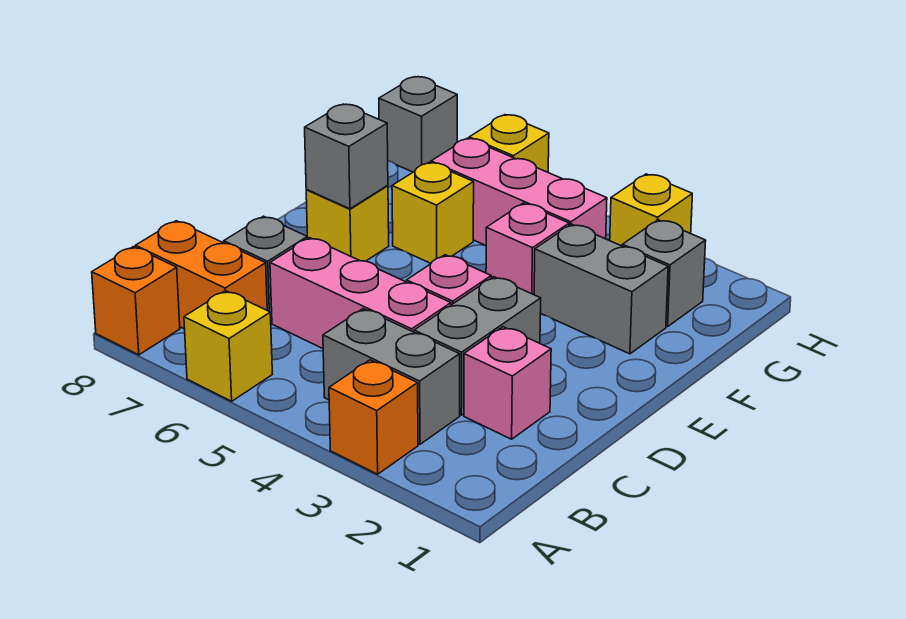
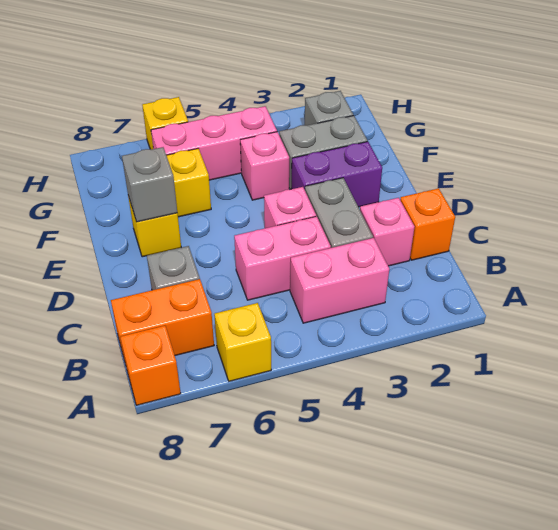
orange 1x1 brick [329,360,418,474] -> orange 1x1 brick moved to [400,188,455,260]
grey 1x2 brick [323,309,460,444] -> pink 1x2 brick [290,238,389,323]
pink 1x3 brick [270,238,451,348] -> pink 1x2 brick [234,216,331,300]
none -> purple 1x2 brick [291,142,382,207]
yellow 1x1 brick [610,174,692,246] -> none
grey 1x1 brick [379,77,457,172] -> none

